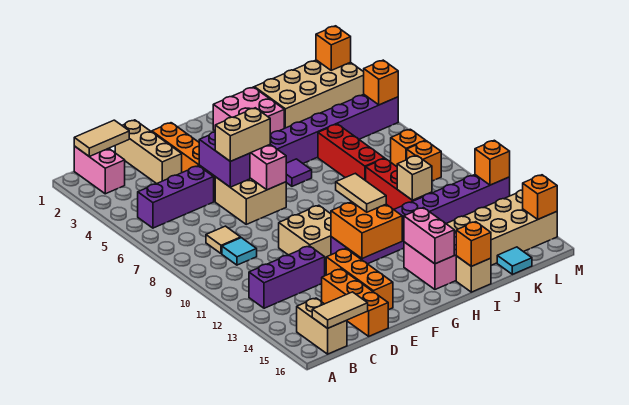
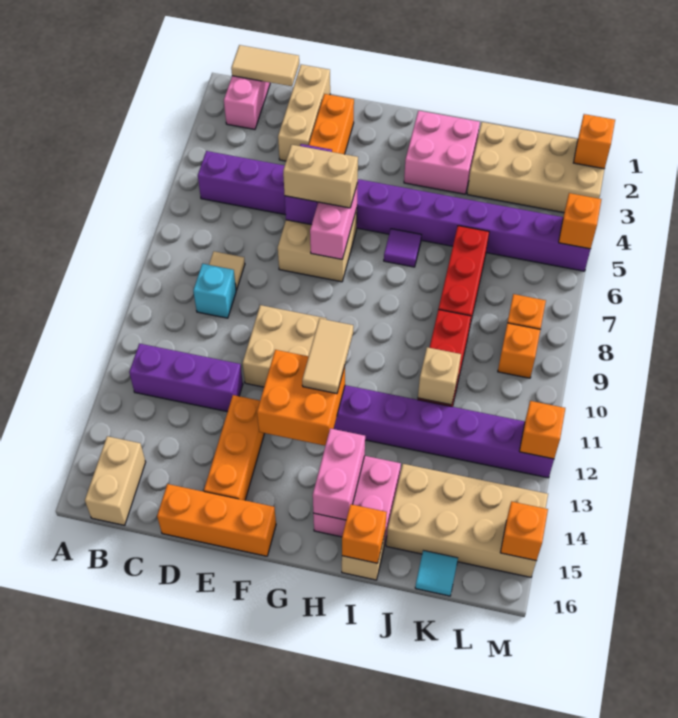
tan 1x2 tile [312,292,368,328] -> none
cyan 1x1 tile [222,238,257,265] -> cyan 1x1 brick [193,263,236,318]
orange 1x3 brick [322,269,388,336] -> orange 1x3 brick turned to [157,484,276,556]

